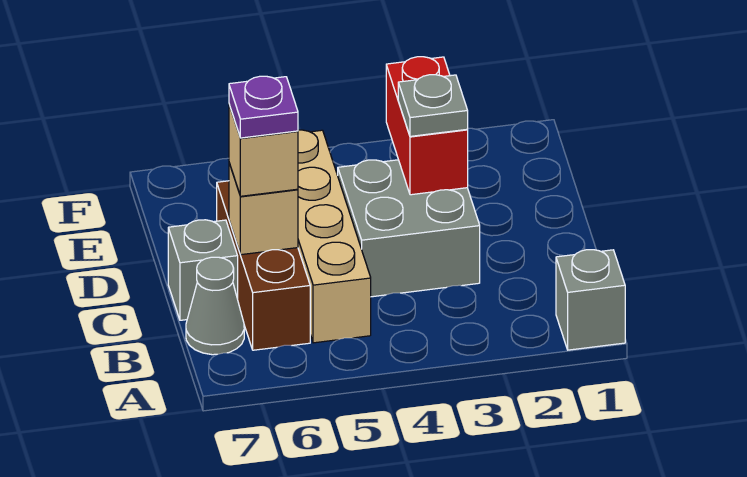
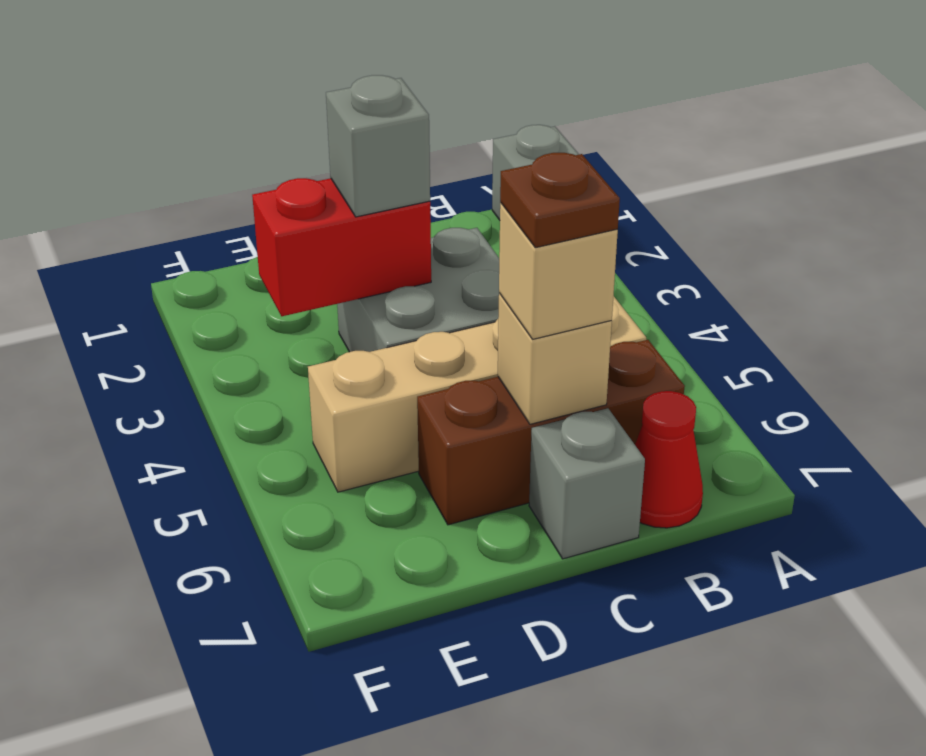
grey 1x1 cone [186,257,244,355] -> red 1x1 cone [635,391,703,528]
purple 1x1 plate [229,76,298,138] -> brown 1x1 plate [500,153,620,248]
grey 1x1 plate [398,75,468,136] -> grey 1x1 brick [326,75,430,217]

